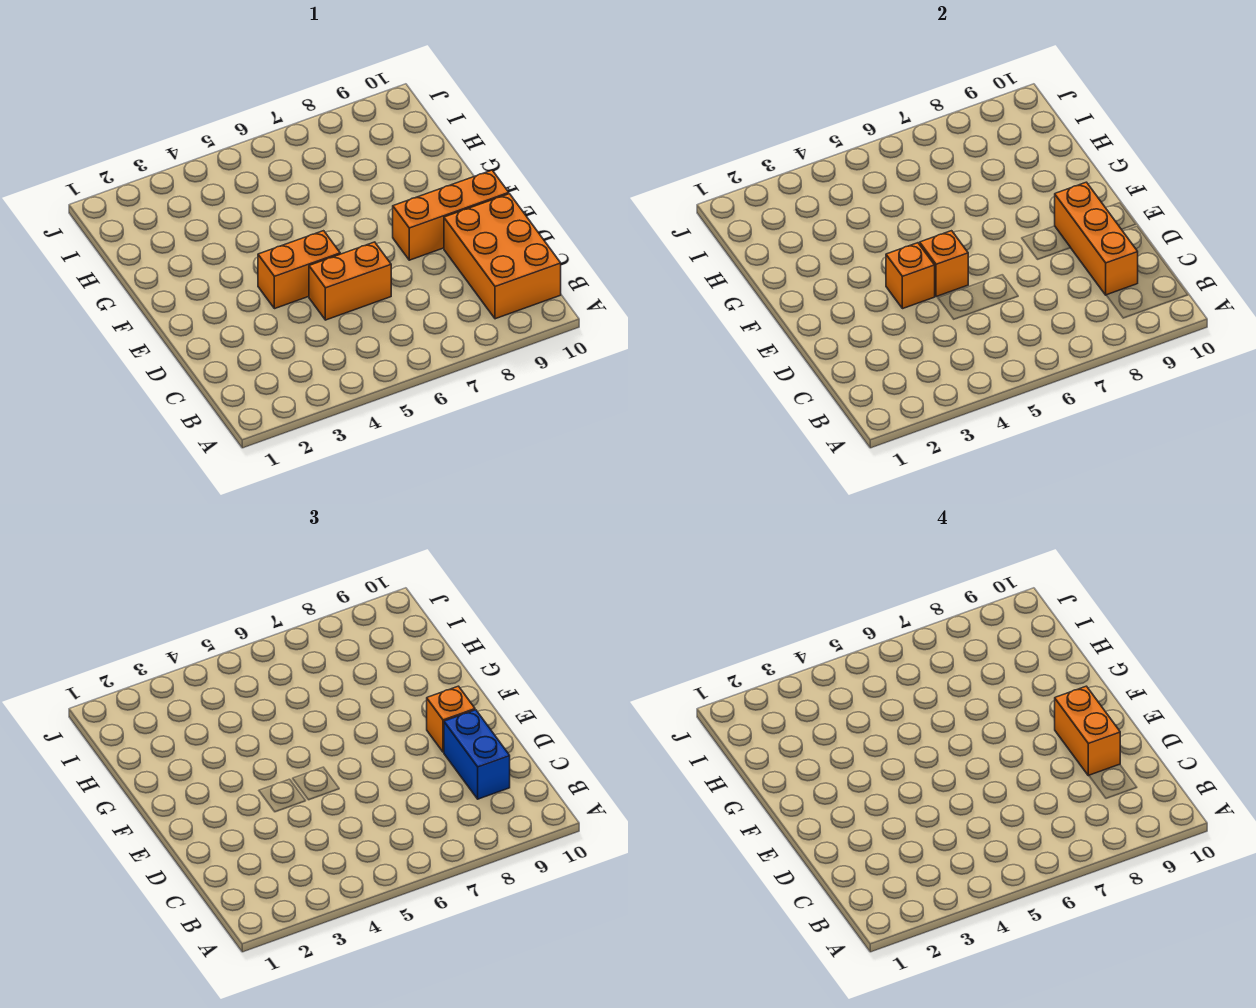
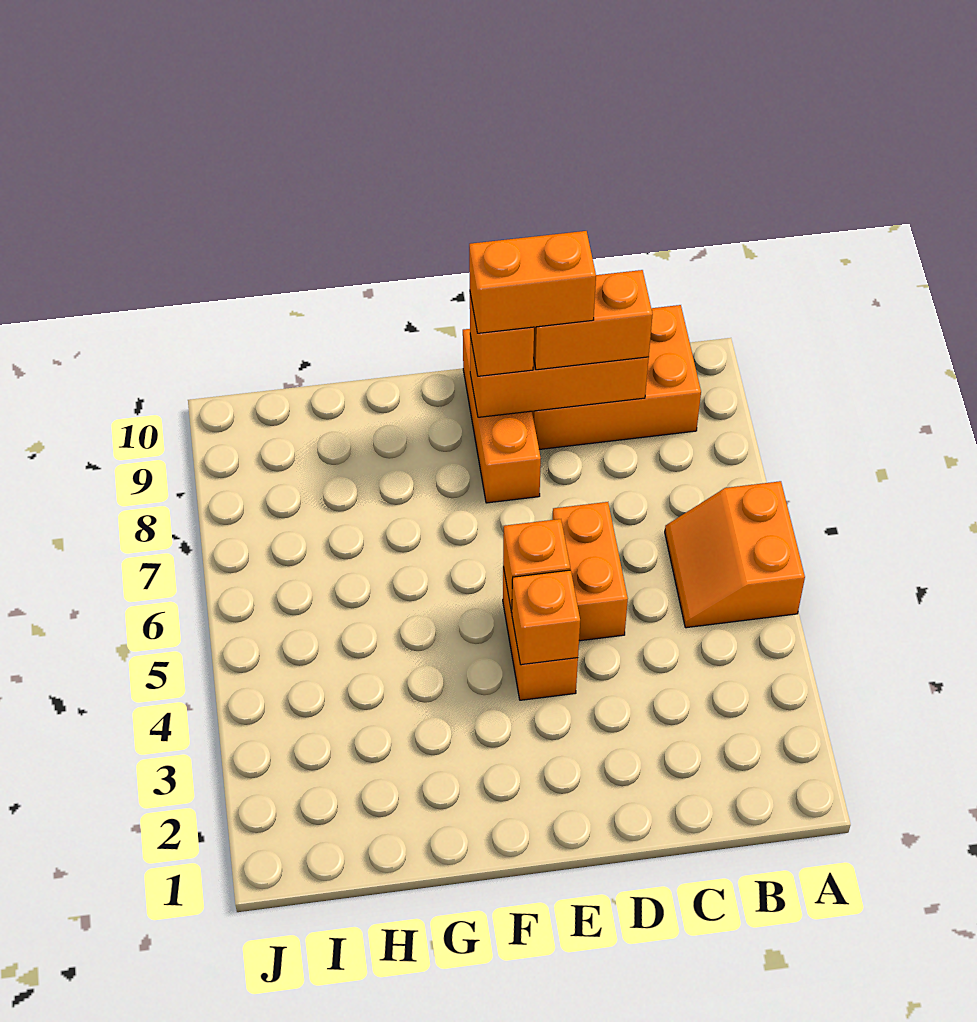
none -> orange 2x2 slope [665,481,805,628]
blue 1x2 brick [444,710,510,799] -> orange 1x2 brick [533,270,653,370]

